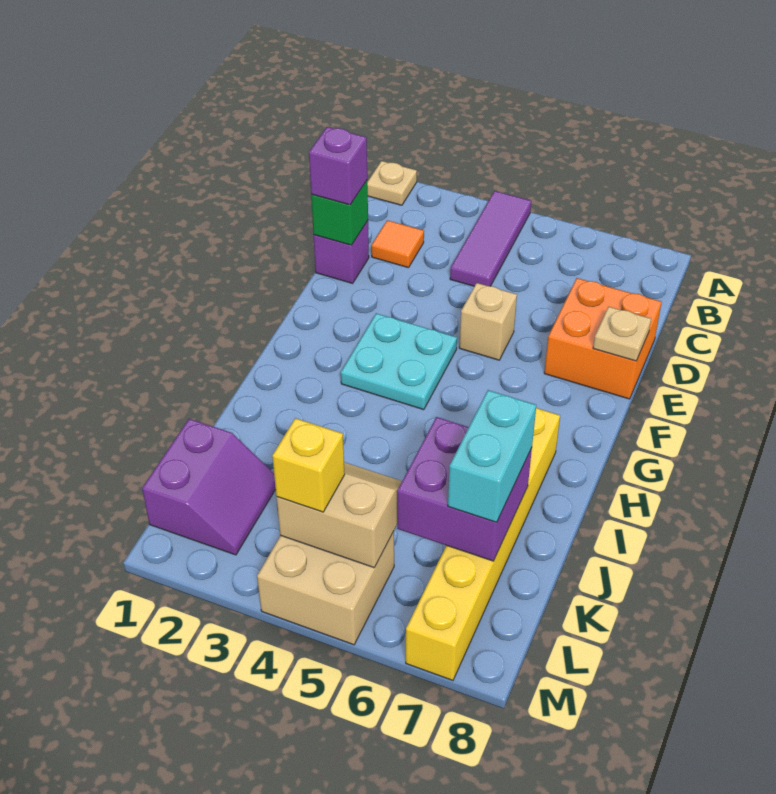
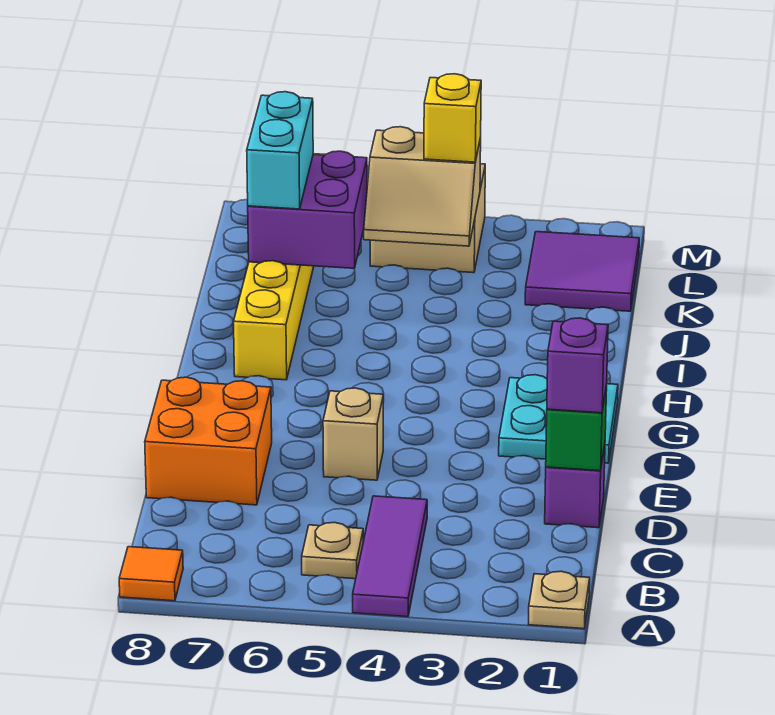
orange 1x1 tile [371,220,424,268] -> orange 1x1 tile moved to [119,547,183,601]
tan 1x1 plate [593,307,651,361] -> tan 1x1 plate moved to [302,522,363,579]
cyan 2x2 plate [341,313,457,410] -> cyan 2x2 plate moved to [499,375,618,463]
purple 2x2 slope [142,419,276,555] -> purple 2x2 tile [525,232,639,311]

